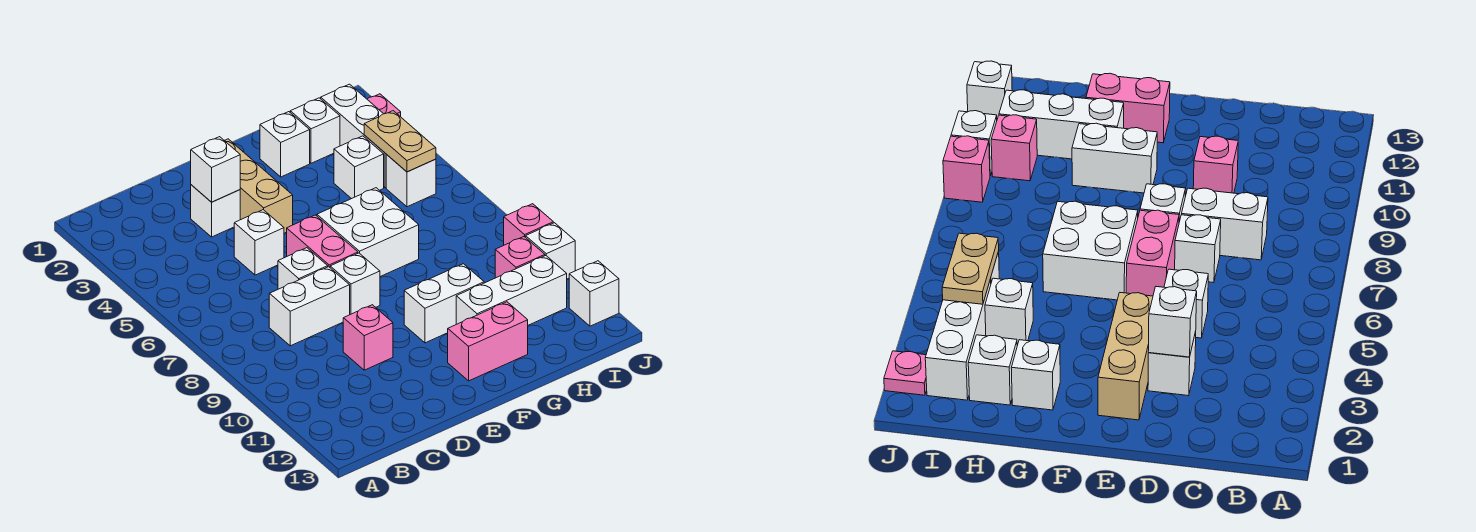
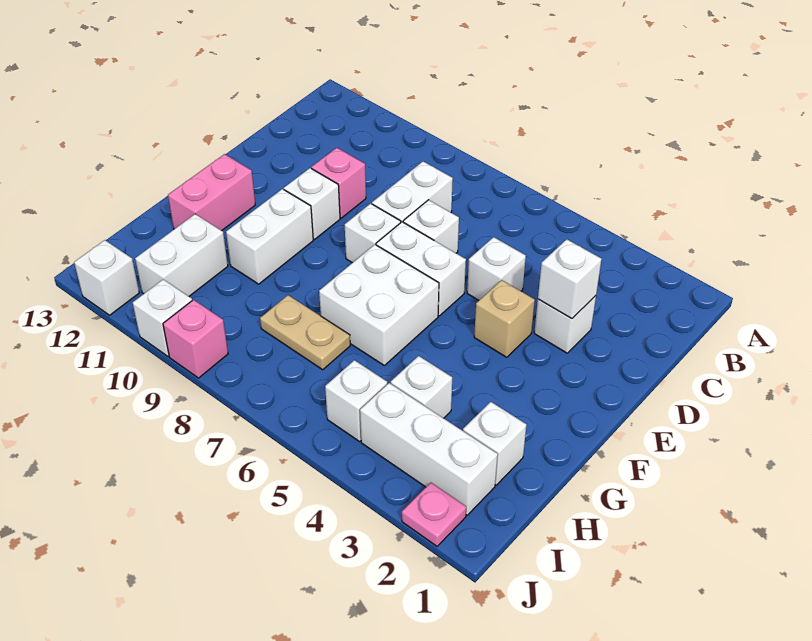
tan 1x3 brick [224,139,293,233] -> tan 1x1 brick [474,280,535,357]
pink 1x2 brick [287,215,358,267] -> white 1x2 brick [376,222,466,316]
white 1x1 brick [260,112,310,177] -> white 1x1 brick moved to [284,168,340,239]
white 1x3 brick [456,256,567,325] -> white 1x2 brick [135,214,228,296]
tan 1x2 plate [364,111,436,172] -> tan 1x2 plate moved to [260,295,350,370]
pink 1x1 brick [495,237,545,278] -> none

